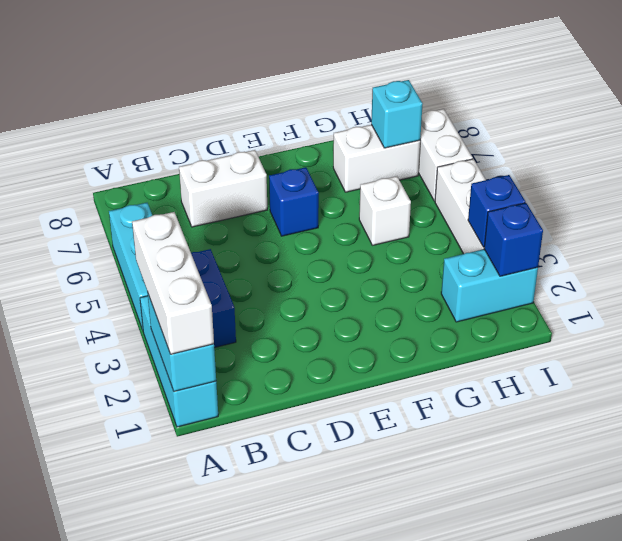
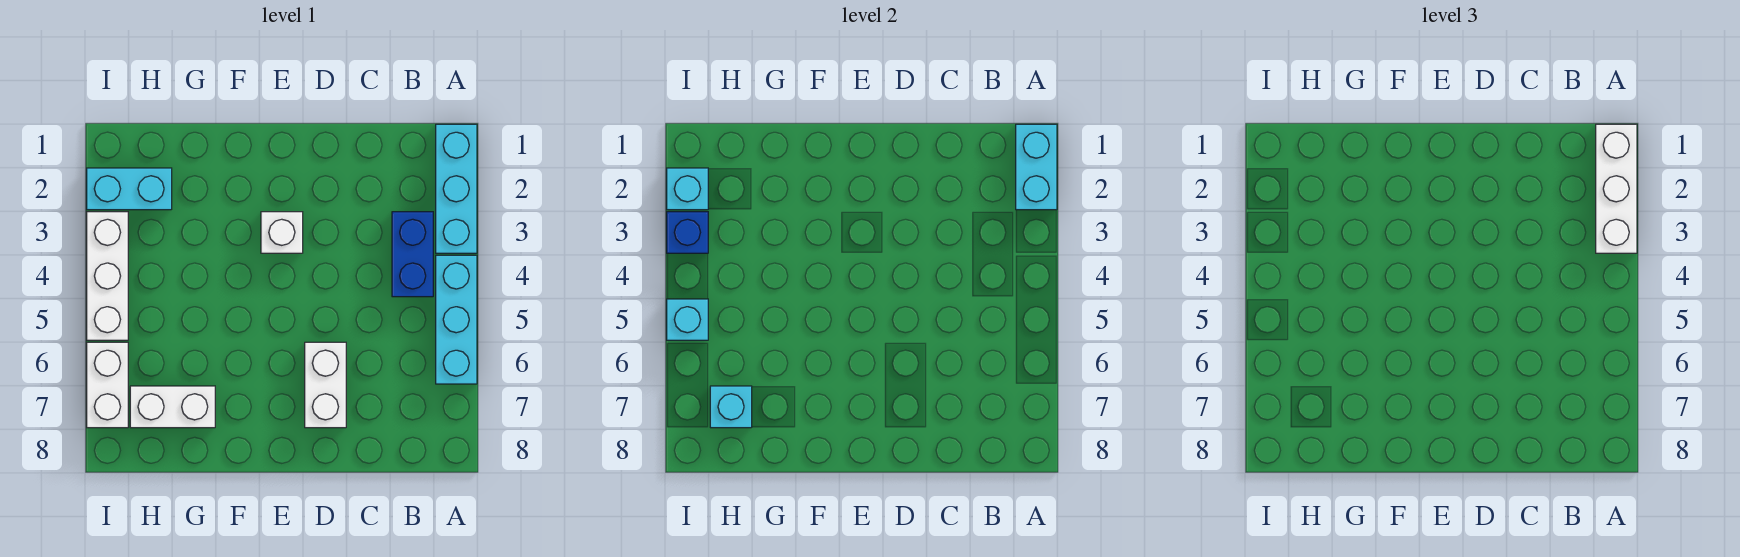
white 1x2 brick [179,150,267,227] -> white 1x2 brick turned to [305,342,346,428]
blue 1x1 brick [269,167,319,236] -> none
white 1x1 brick [359,176,411,245] -> white 1x1 brick moved to [261,212,303,253]
blue 1x1 brick [484,203,543,276] -> cyan 1x1 brick [667,168,708,210]
none -> cyan 1x1 brick [667,299,708,340]

